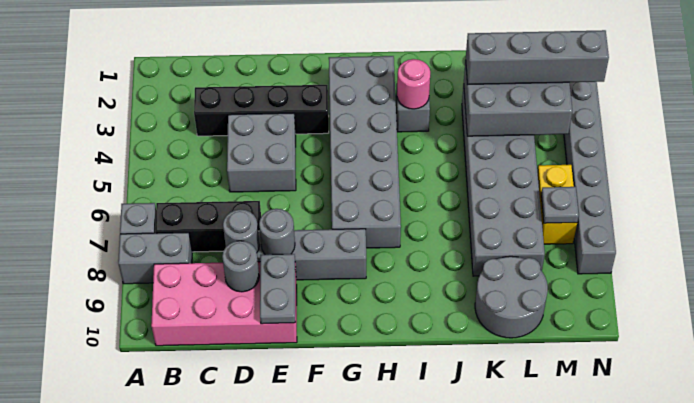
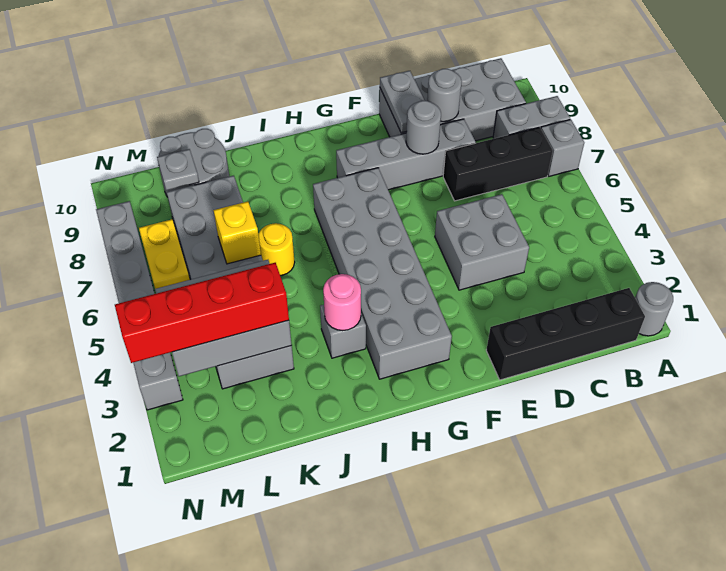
pink 2x4 brick [151,262,297,346] -> grey 2x4 brick [379,58,526,141]
black 1x4 brick [194,85,329,136] -> black 1x4 brick moved to [486,288,645,380]
grey 1x1 round brick [223,209,259,252] -> grey 1x1 round brick moved to [635,282,673,336]
none -> yellow 1x1 round brick [258,223,295,276]
grey 1x4 brick [466,30,609,85] -> red 1x4 brick [115,263,289,363]
none -> yellow 1x1 brick [213,202,261,264]
grey 1x1 plate [541,187,579,223] -> grey 1x1 plate moved to [157,149,199,190]

